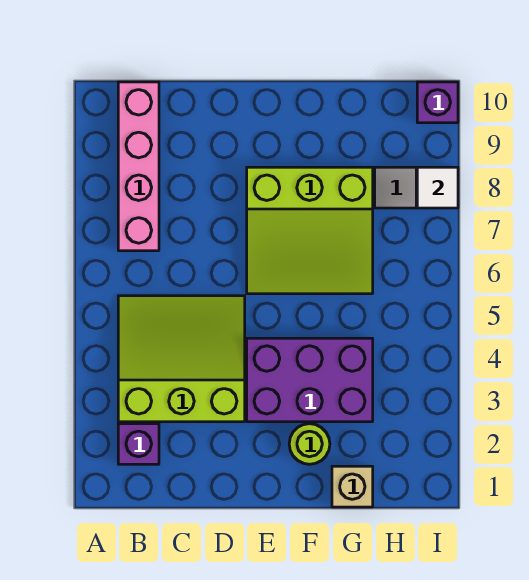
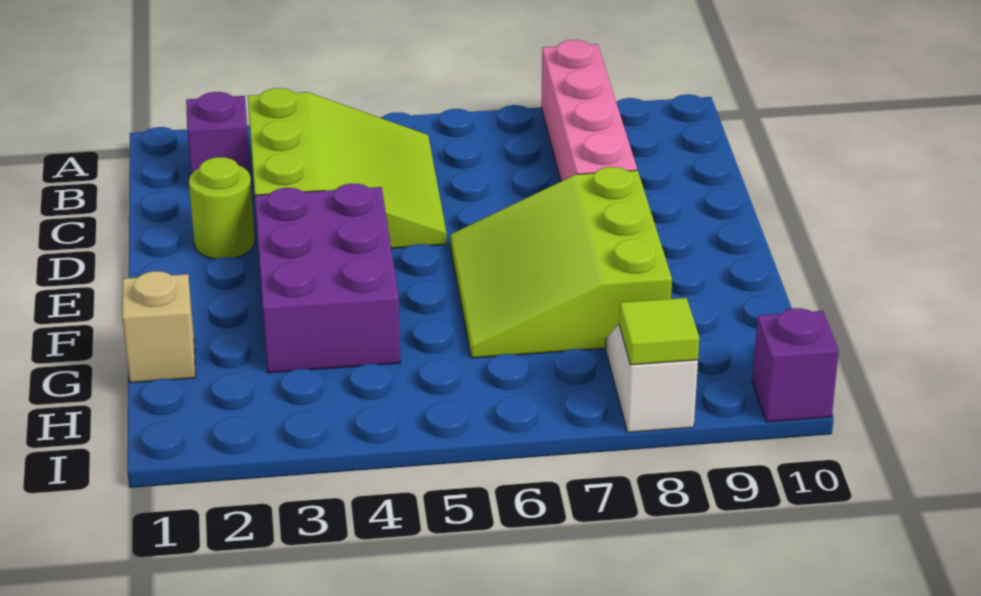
pink 1x4 brick [118,82,159,251] -> pink 1x4 brick turned to [541,40,637,181]
lime 1x1 round brick [289,424,330,464] -> lime 1x1 round brick moved to [189,157,255,259]
white 1x1 tile [417,167,458,208] -> lime 1x1 tile [619,298,699,365]

